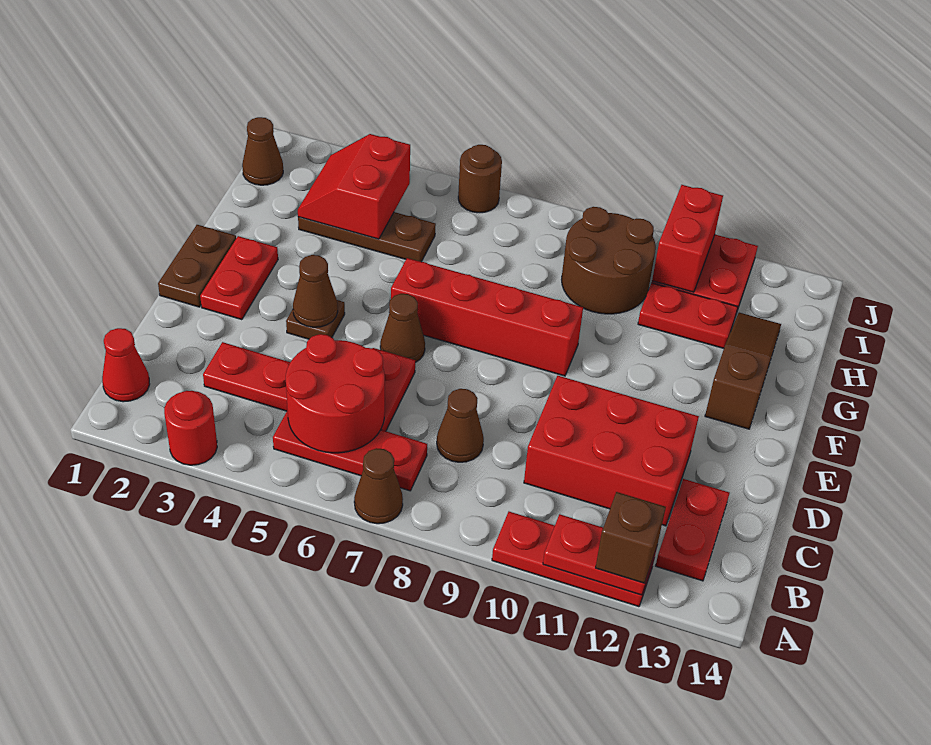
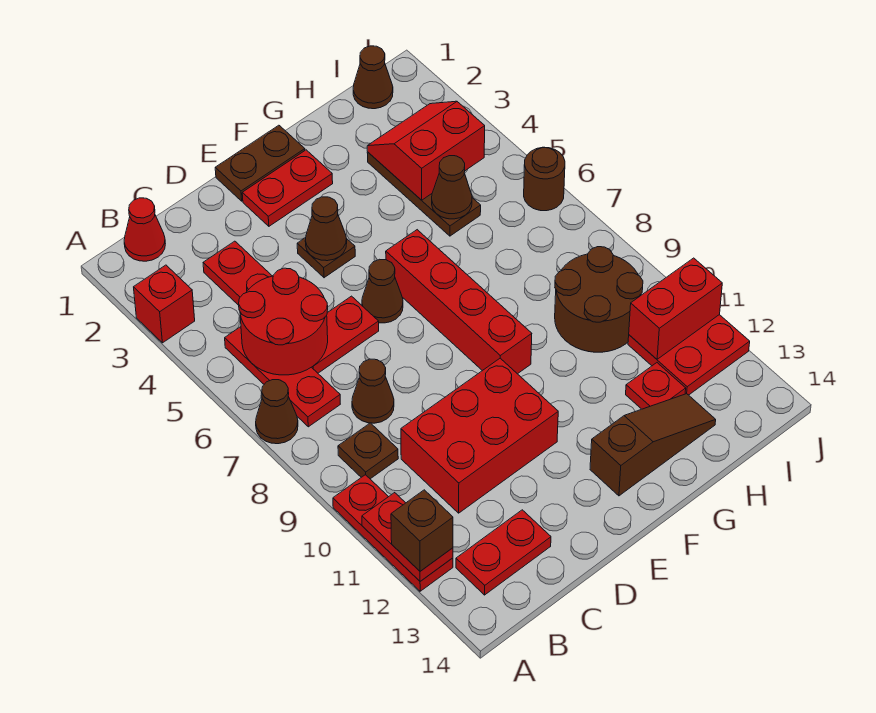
red 1x1 round brick [164,391,217,465] -> red 1x1 brick [134,265,195,343]
none -> brown 1x1 plate [338,423,398,479]
red 2x3 brick [524,376,699,526] -> red 2x3 brick turned to [401,358,558,513]
none -> brown 1x1 cone [432,156,472,219]
red 1x2 plate [638,283,738,348] -> red 1x1 plate [626,363,686,409]

